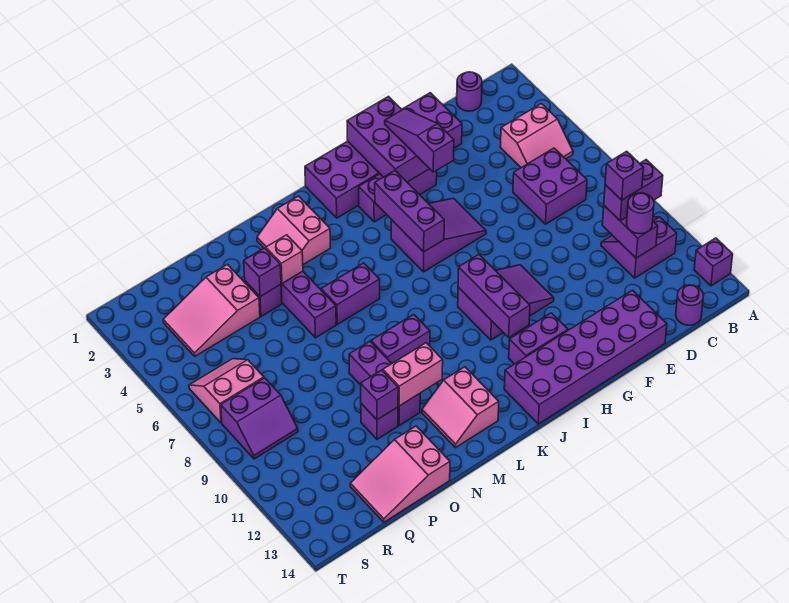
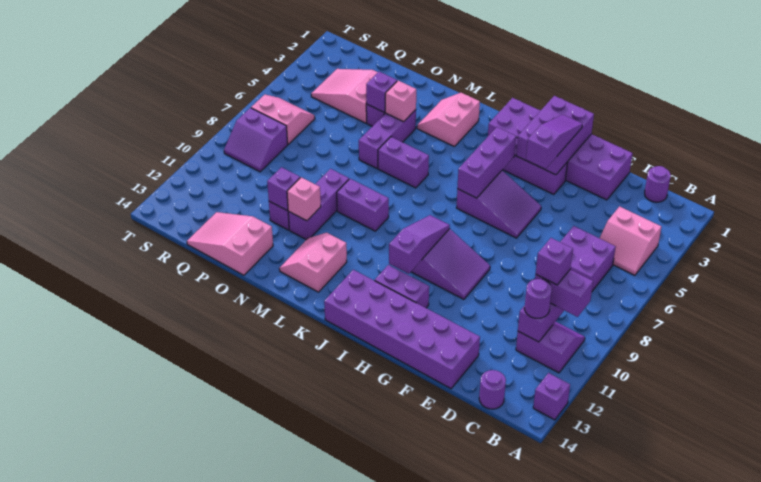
purple 1x3 brick [458,255,530,337] -> purple 1x3 slope [389,215,450,274]
pink 1x2 brick [383,343,443,406] -> pink 1x1 brick [287,177,321,221]

